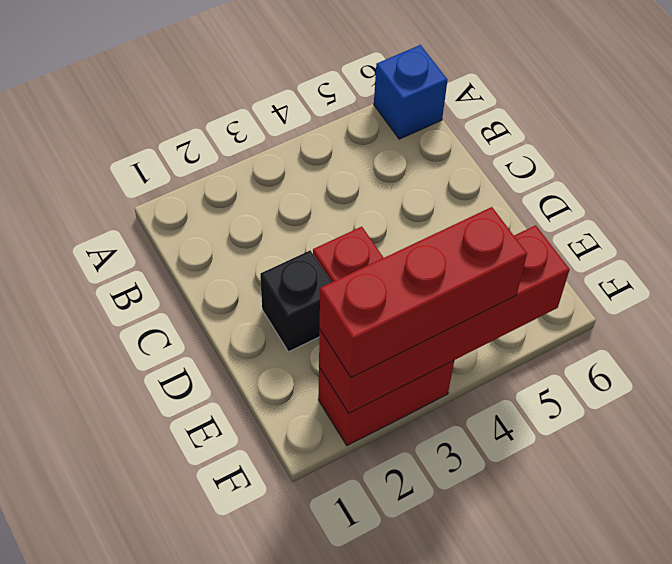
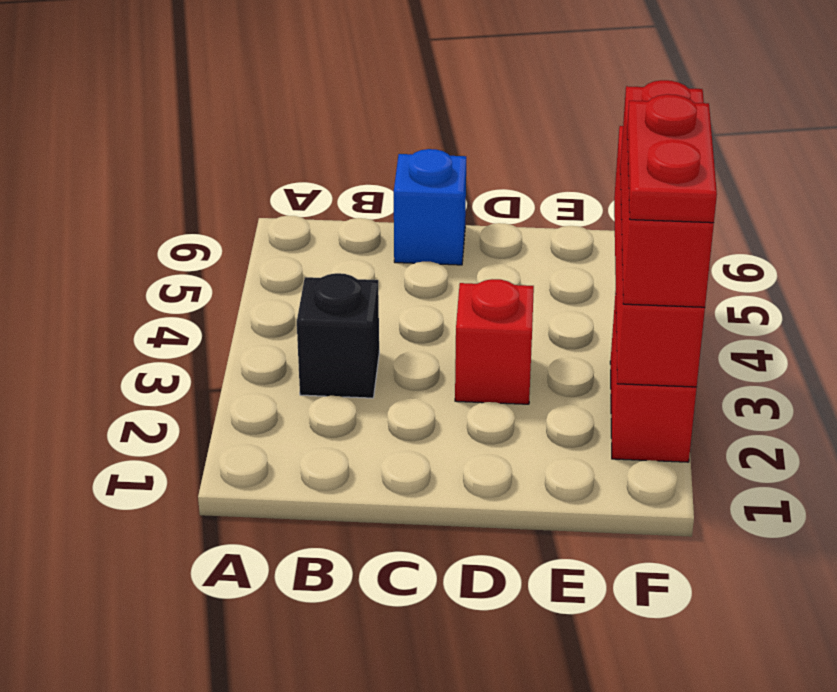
blue 1x1 brick [374,45,447,139] -> blue 1x1 brick moved to [394,149,466,265]
black 1x1 brick [260,250,332,352] -> black 1x1 brick moved to [297,273,379,398]
none -> red 1x2 plate [627,94,717,223]

